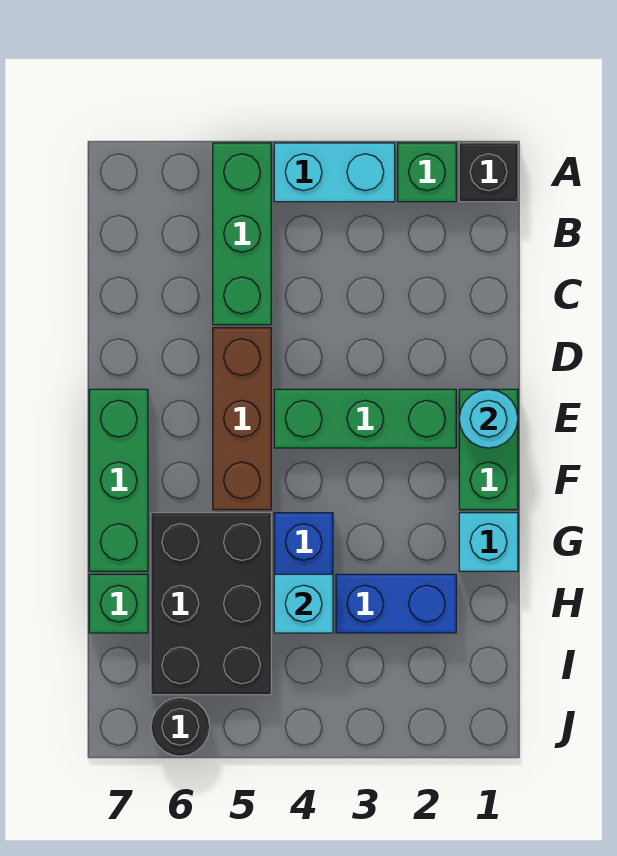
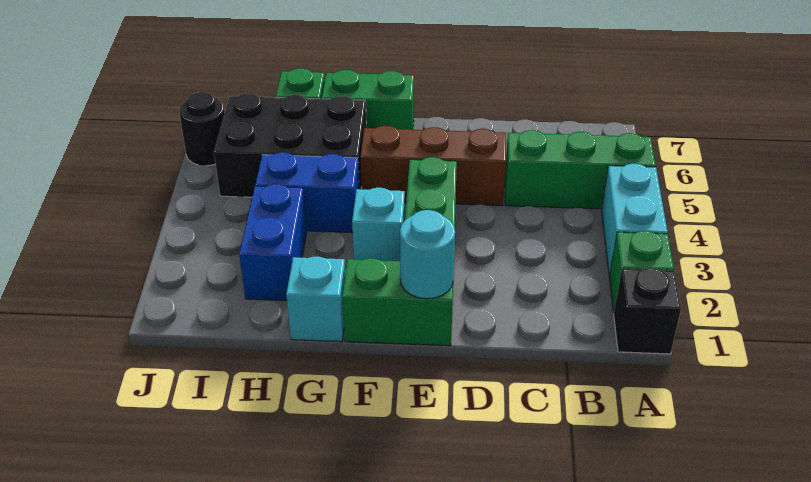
green 1x3 brick [89,389,148,571] -> green 1x2 brick [322,70,414,130]
cyan 1x1 brick [274,574,333,633] -> cyan 1x1 brick moved to [352,188,405,261]

